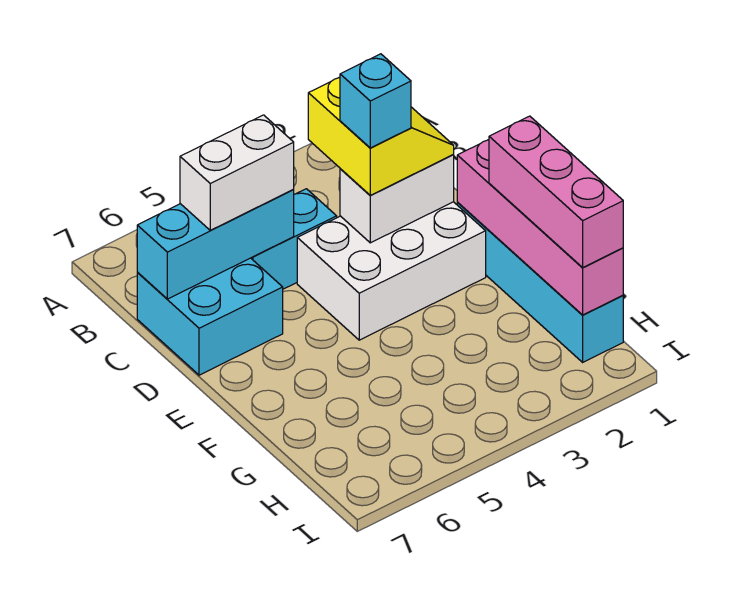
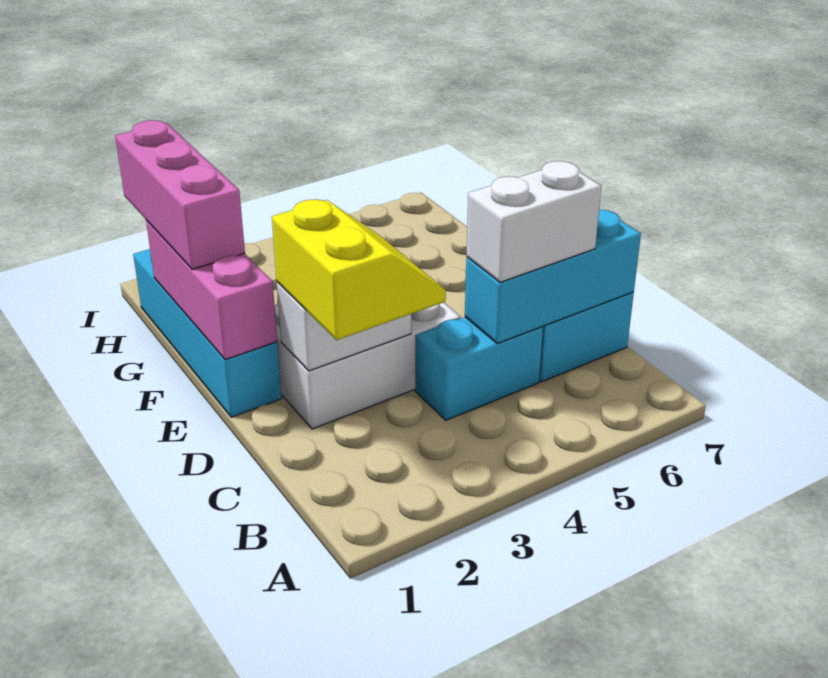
yellow 2x2 slope [308,77,454,195] -> yellow 2x2 slope turned to [272,199,446,340]
cyan 1x1 brick [340,54,411,148] -> none
pink 1x4 brick [457,140,623,315] -> pink 1x3 brick [146,220,277,360]

